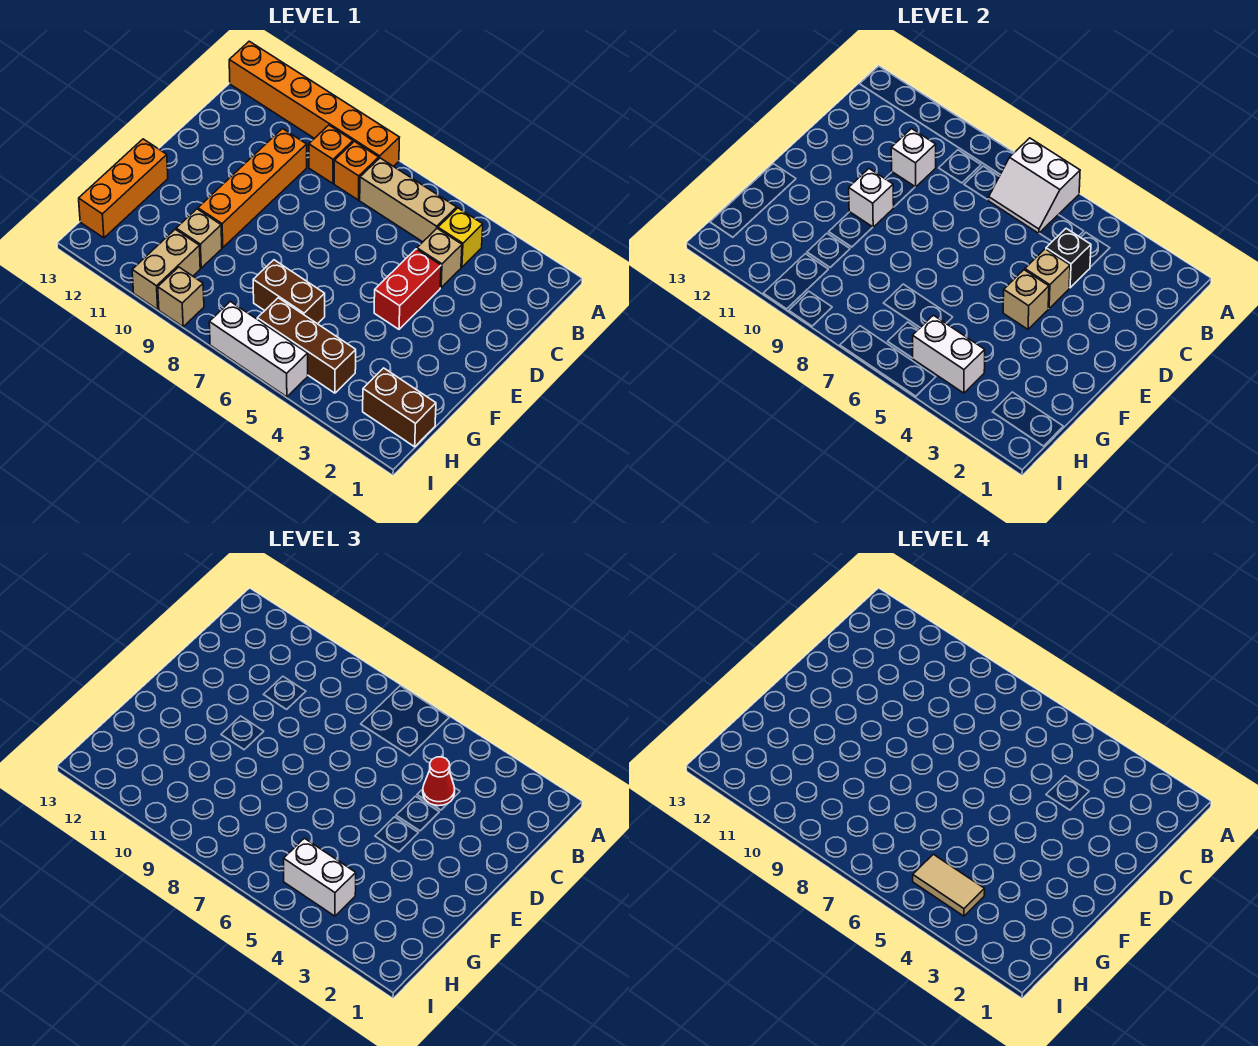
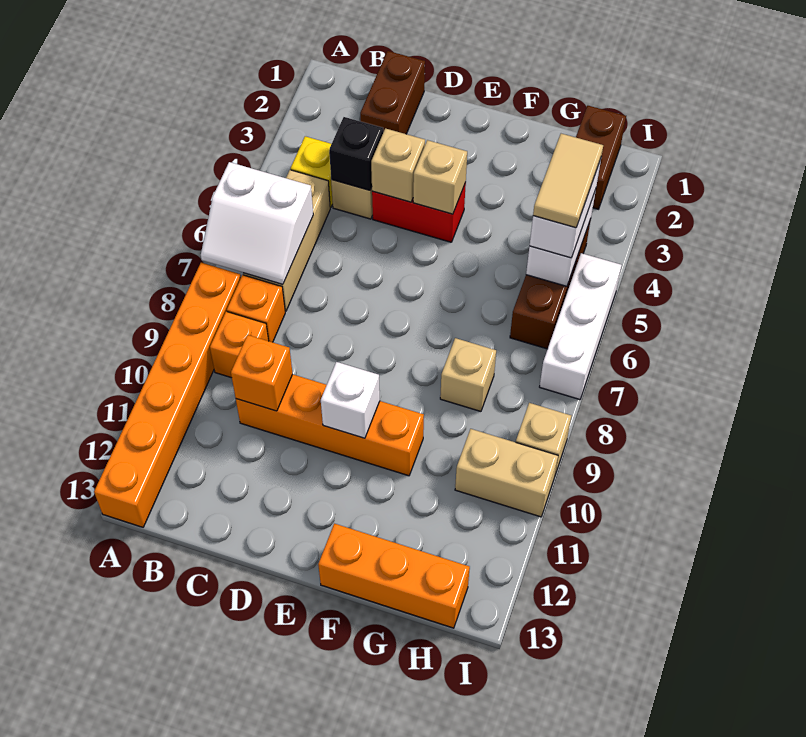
white 2x2 slope [989,138,1080,233] -> white 2x2 slope turned to [201,162,313,284]
red 1x1 cone [423,757,455,806] -> none
white 1x1 brick [891,129,936,187] -> orange 1x1 brick [231,335,293,411]
brown 1x2 brick [253,260,325,324] -> brown 1x2 brick moved to [360,51,425,134]
tan 1x1 brick [176,209,222,268] -> tan 1x1 brick moved to [440,338,496,411]

